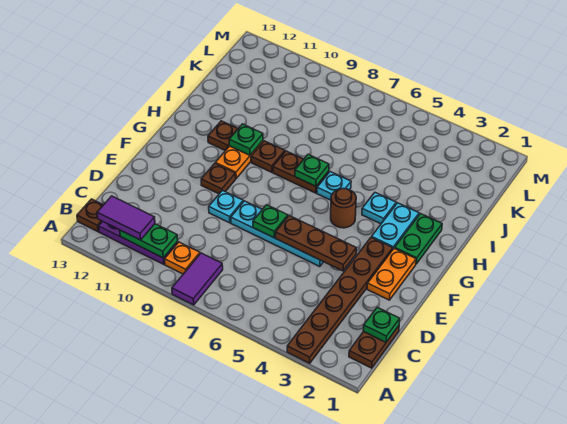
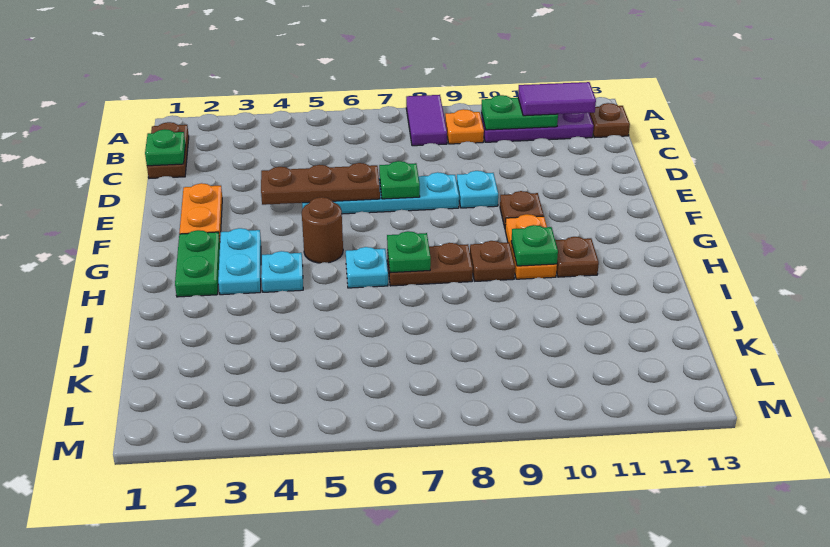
brown 1x6 plate [287,237,393,363] -> none

